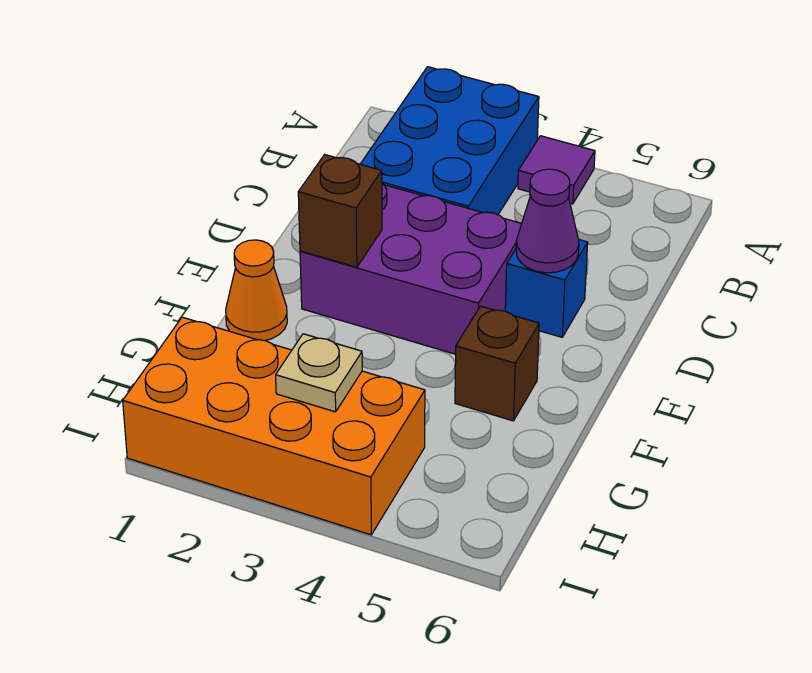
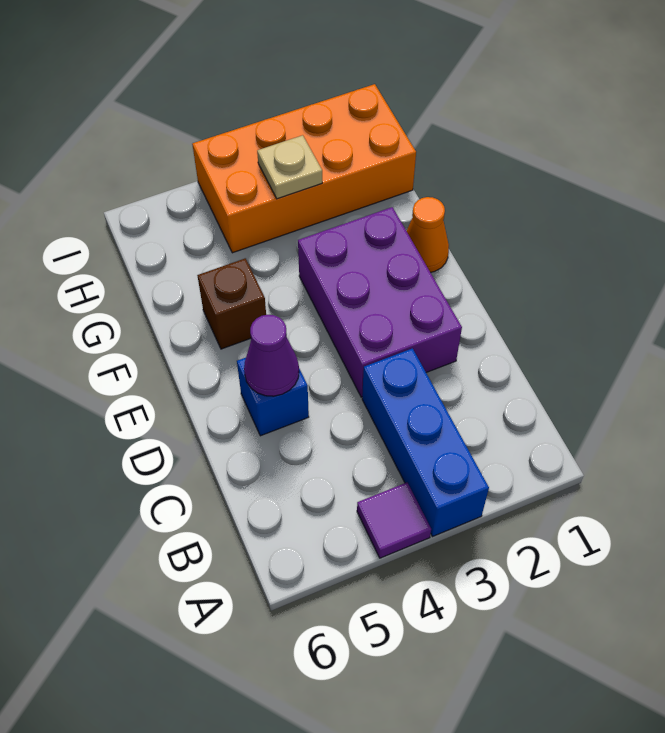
blue 2x3 brick [361,67,539,215] -> blue 1x3 brick [362,348,489,537]
purple 2x3 brick [300,184,522,354] -> purple 2x3 brick turned to [298,207,462,397]
brown 1x1 brick [298,155,382,267] -> none

